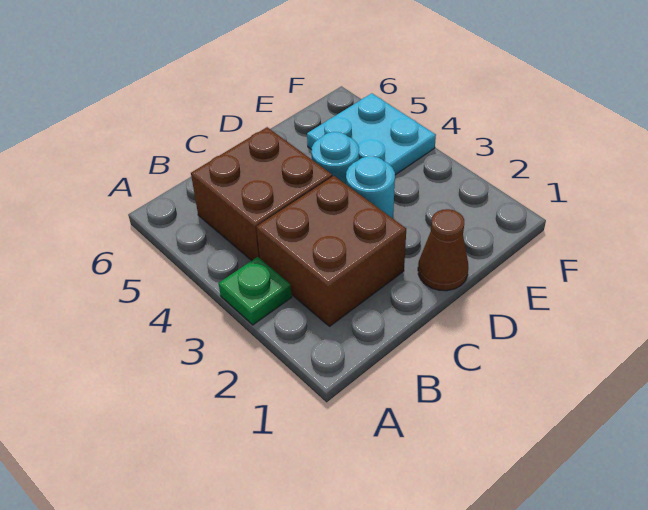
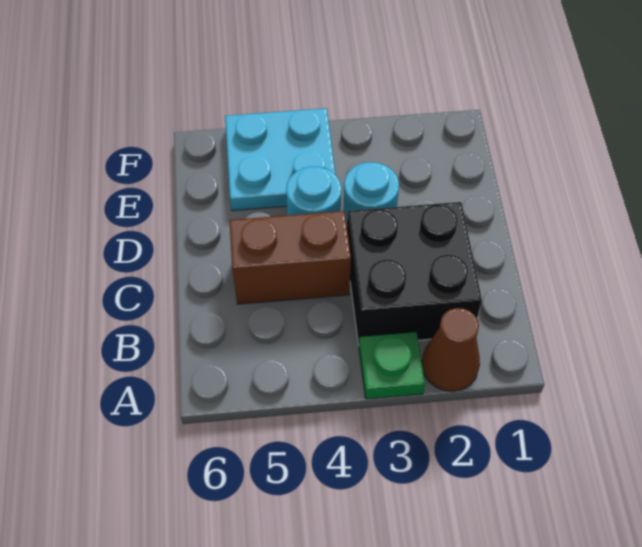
brown 2x2 brick [256,176,406,326] -> black 2x2 brick [347,202,482,345]
brown 2x2 brick [191,127,332,261] -> brown 1x2 brick [229,211,351,304]
brown 1x1 cone [418,209,468,291] -> brown 1x1 cone moved to [422,308,480,391]

